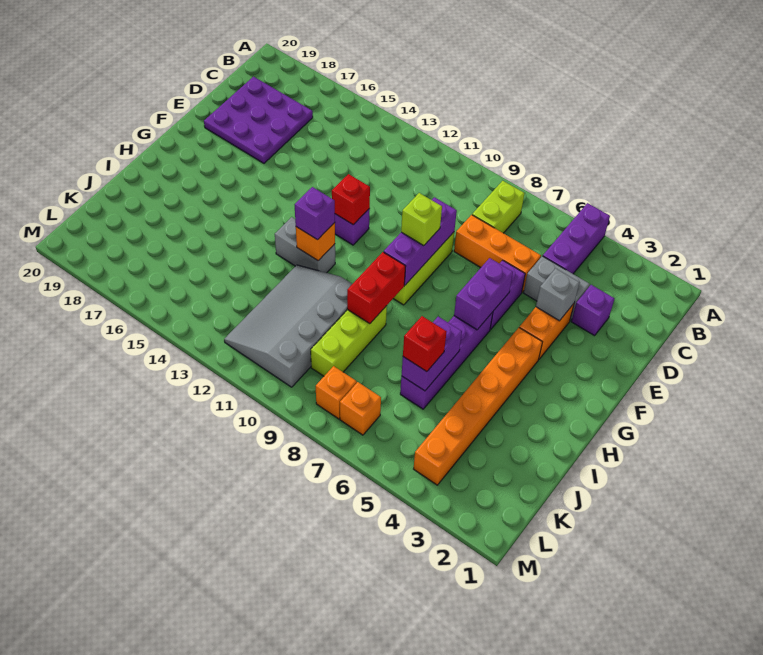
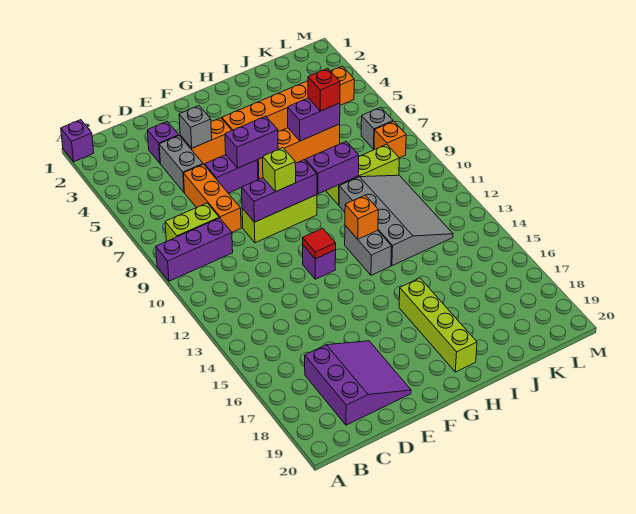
purple 1x3 brick [543,203,610,274] -> purple 1x3 brick moved to [156,218,233,281]
purple 3x3 plate [204,77,313,163] -> purple 3x3 slope [305,341,411,425]
red 1x1 brick [332,174,370,225] -> red 1x1 tile [302,228,336,259]
purple 1x4 brick [400,312,493,409] -> orange 1x4 brick [257,124,340,179]
red 1x2 brick [347,252,406,324] -> purple 1x2 brick [305,142,359,194]
purple 1x1 brick [295,187,335,240] -> purple 1x1 brick moved to [61,120,94,162]
none -> lime 1x4 brick [399,278,477,372]
grey 3x4 slope [224,265,352,387] -> grey 3x4 slope turned to [339,175,453,266]
orange 1x1 brick [340,382,381,435] -> grey 1x1 brick [361,107,393,149]

